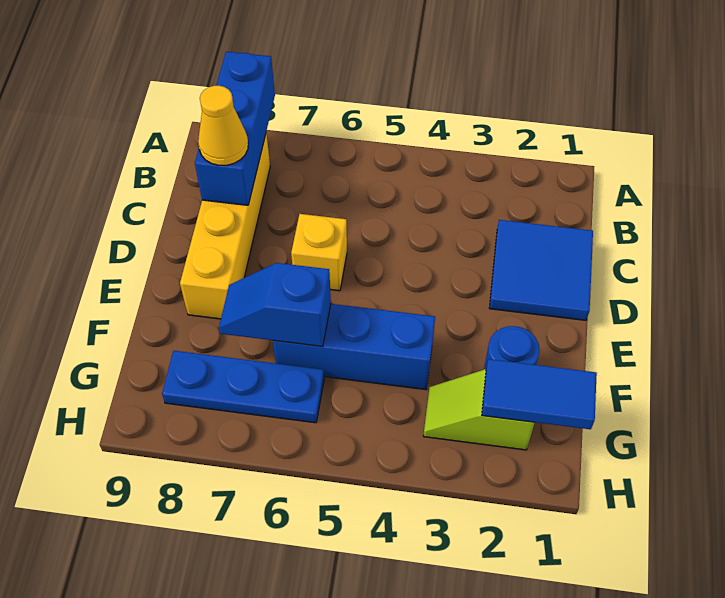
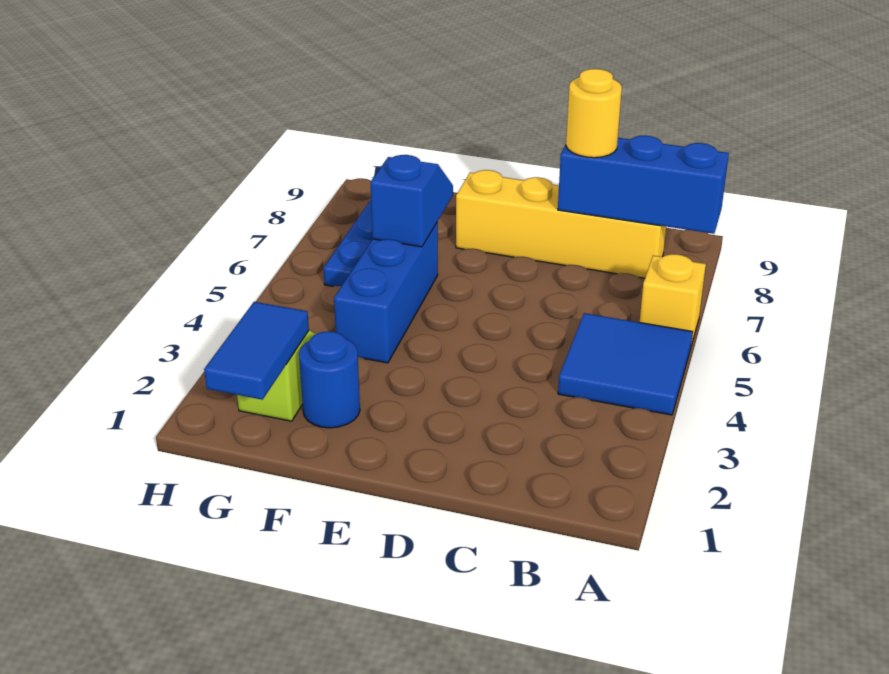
blue 2x2 tile [489,220,593,320] -> blue 2x2 tile moved to [558,313,693,415]
yellow 1x1 cone [198,86,248,165] -> yellow 1x1 round brick [566,69,622,158]
yellow 1x1 brick [291,214,347,291] -> yellow 1x1 brick moved to [640,254,706,345]

